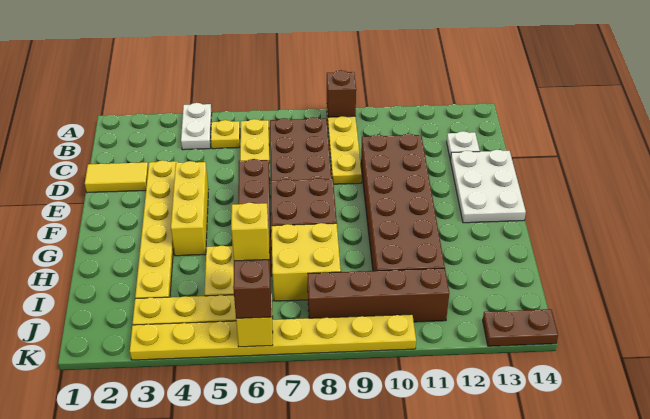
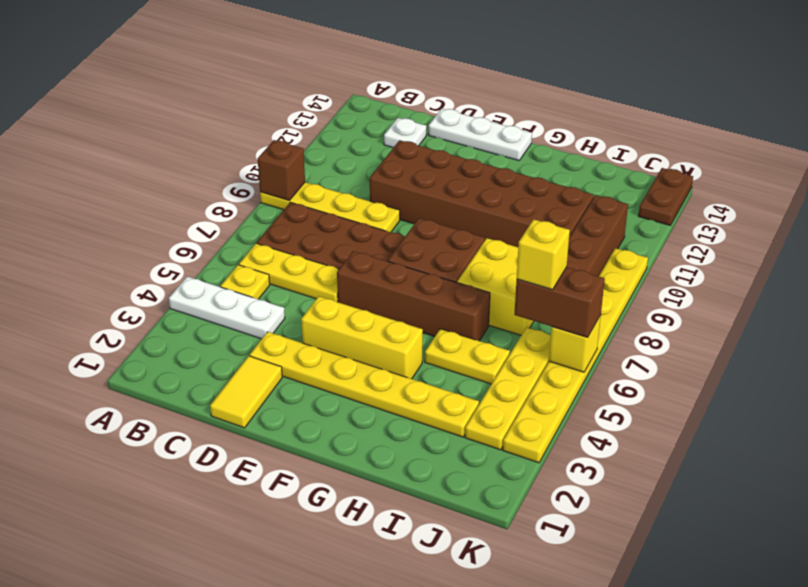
white 1x2 plate [181,103,212,150] -> white 1x3 plate [169,276,285,339]
white 2x3 plate [450,150,526,223] -> white 1x3 plate [429,109,532,160]

